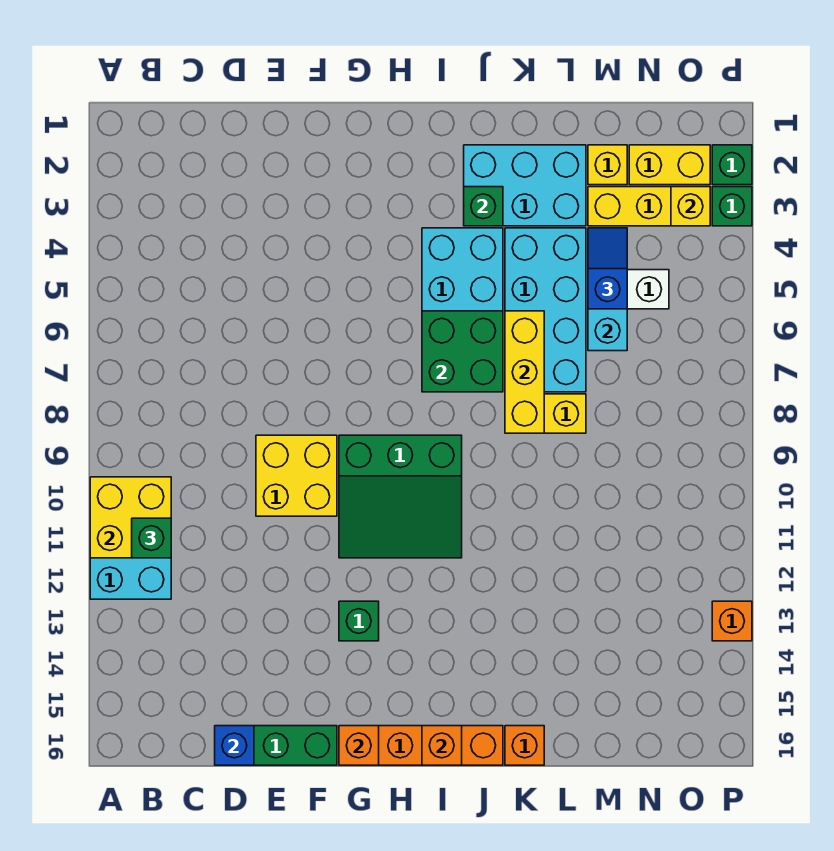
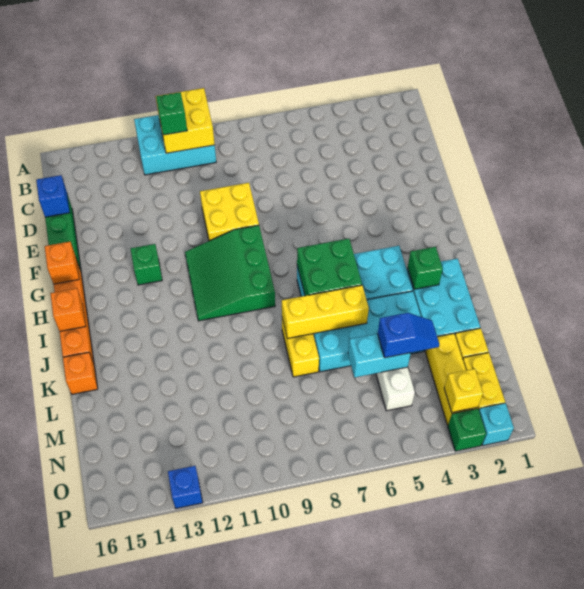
green 1x1 brick [712,145,752,185] -> cyan 1x1 brick [479,403,514,445]
orange 1x1 brick [712,601,752,641] -> blue 1x1 brick [168,466,203,508]

